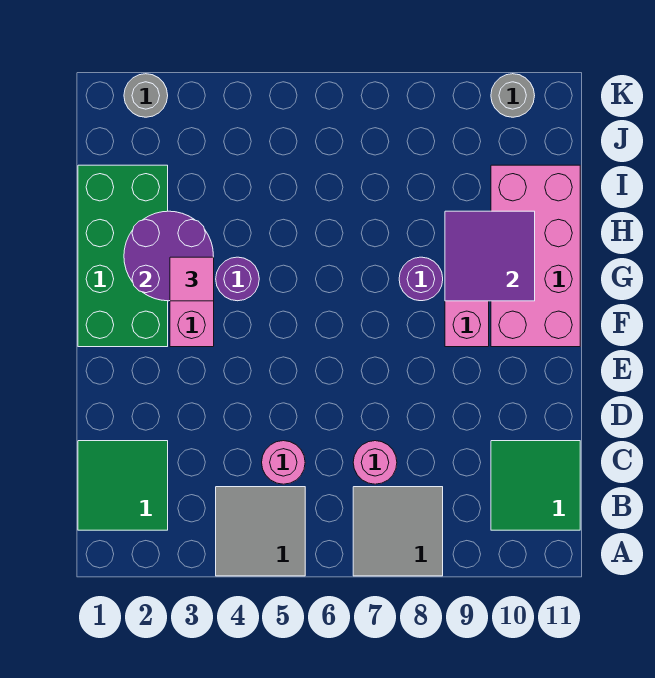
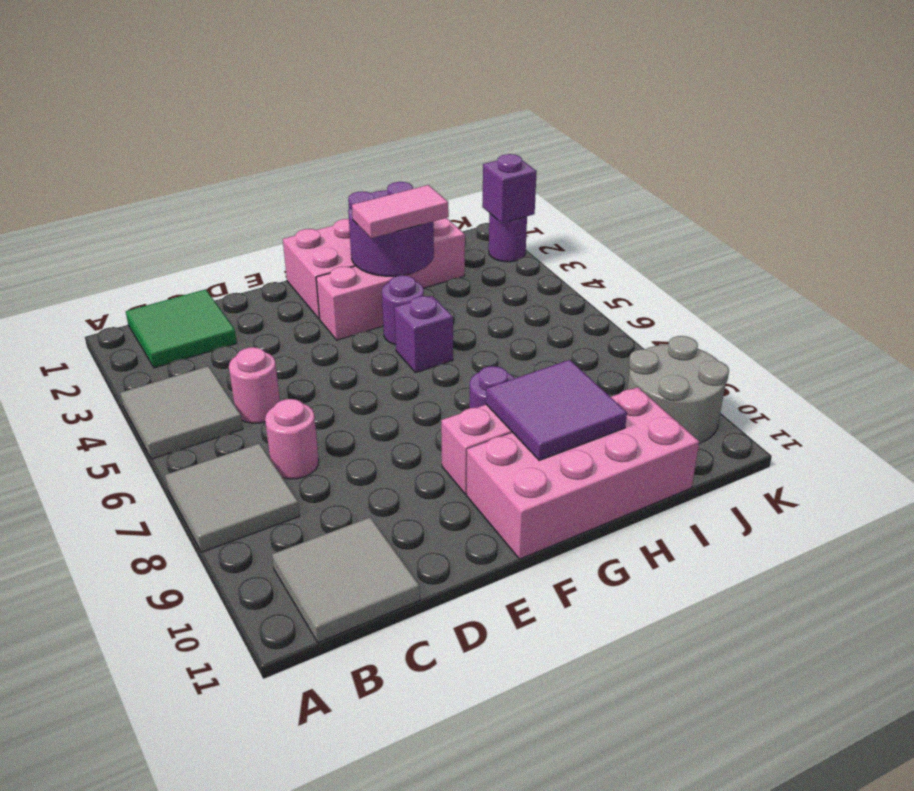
green 2x2 tile [491,441,580,530] -> grey 2x2 tile [272,517,420,643]
green 2x4 brick [78,165,168,347] -> pink 2x4 brick [283,218,465,319]
pink 1x1 tile [170,257,214,301] -> pink 1x2 tile [352,185,449,238]
none -> purple 1x1 brick [394,296,453,373]
grey 1x1 round brick [124,74,168,117] -> purple 1x1 round brick [489,213,527,262]
none -> purple 1x1 brick [482,154,537,223]
grey 1x1 round brick [491,74,535,117] -> grey 2x2 round brick [627,336,729,443]

